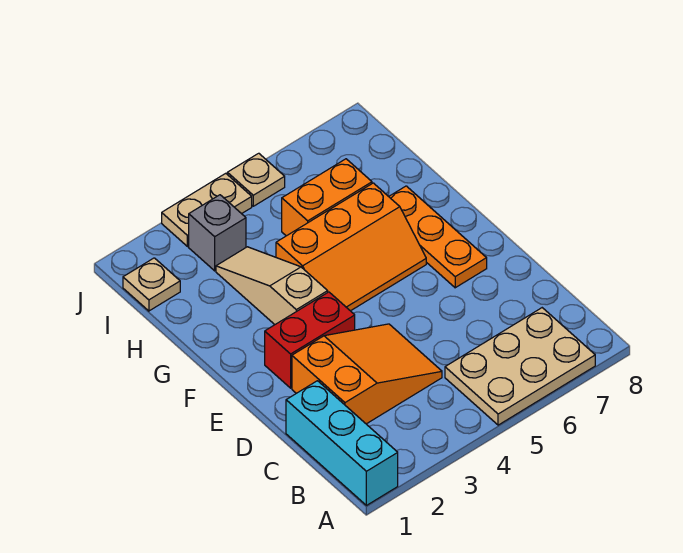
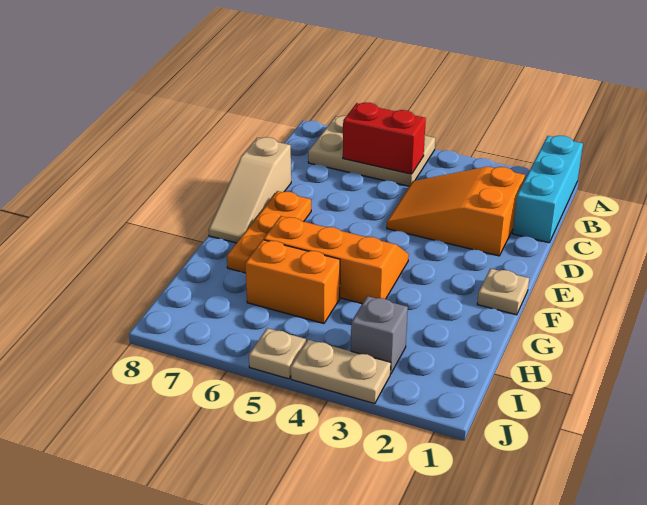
red 1x2 brick [265,292,355,388] -> red 1x2 brick moved to [343,102,426,174]
tan 1x3 slope [216,247,328,325] -> tan 1x3 slope moved to [209,137,291,243]
tan 1x1 plate [123,258,180,311] -> tan 1x1 plate moved to [477,269,529,315]

